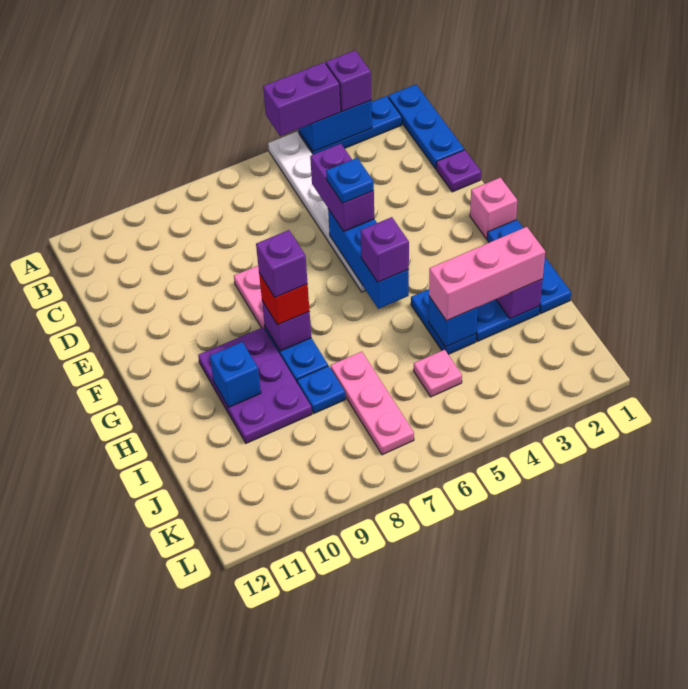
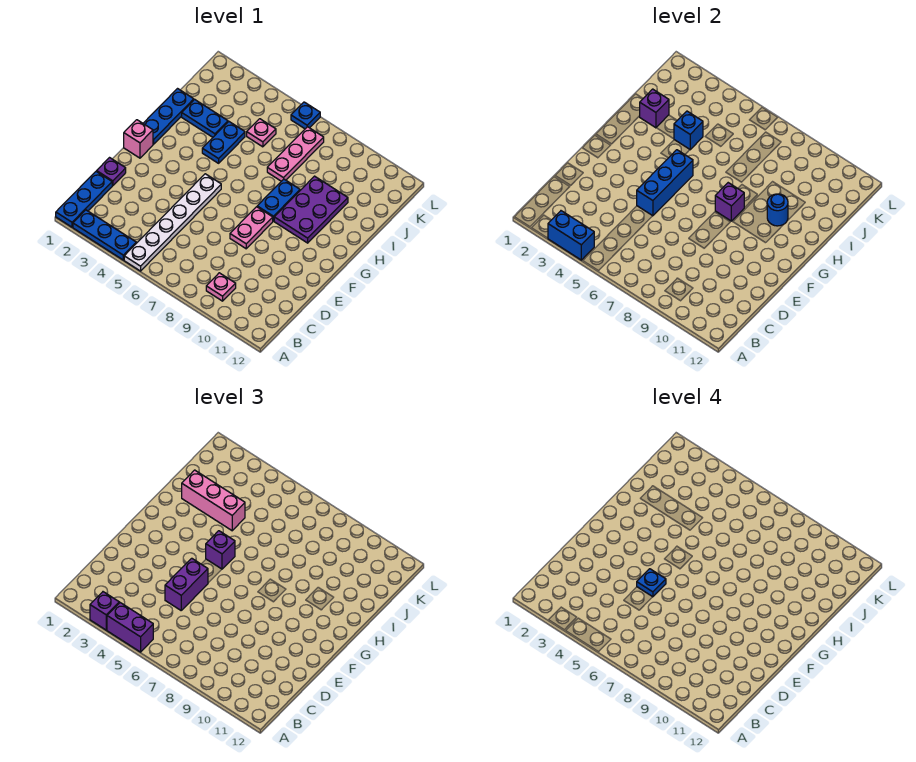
none -> pink 1x1 plate [206,273,236,301]
red 1x1 brick [259,273,309,325] -> none
purple 1x1 brick [256,230,308,297] -> none
blue 1x1 brick [210,342,261,407] -> blue 1x1 round brick [767,194,788,226]
blue 1x1 plate [297,366,345,413] -> blue 1x1 plate moved to [291,102,320,129]

